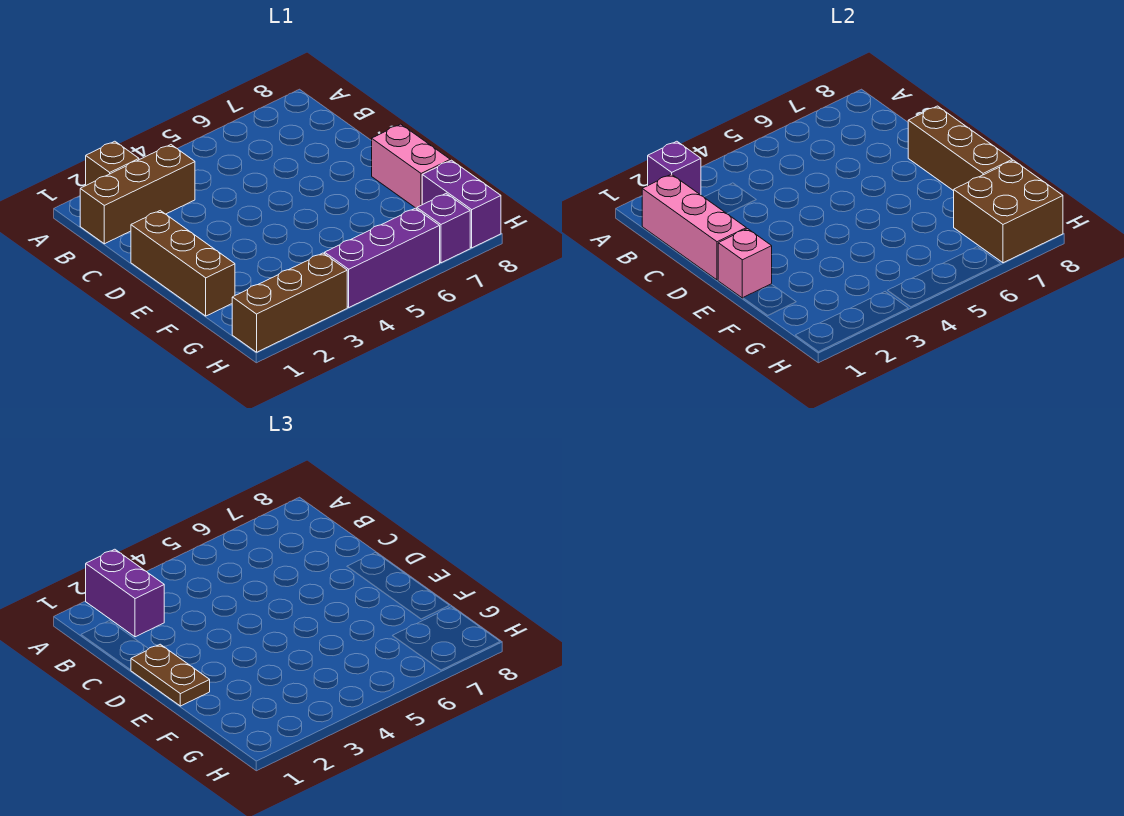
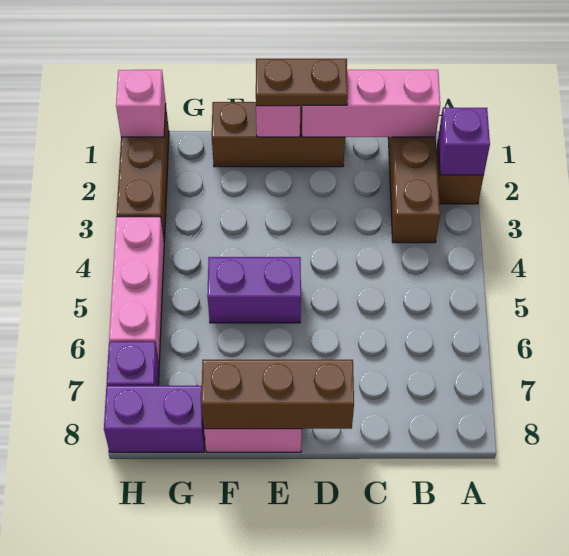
purple 1x2 brick [86,549,164,637] -> purple 1x2 brick moved to [207,257,301,323]
brown 2x2 brick [954,160,1063,263] -> none
none -> pink 1x1 brick [116,70,166,137]
purple 1x3 brick [325,208,440,307] -> pink 1x3 brick [109,217,164,362]

